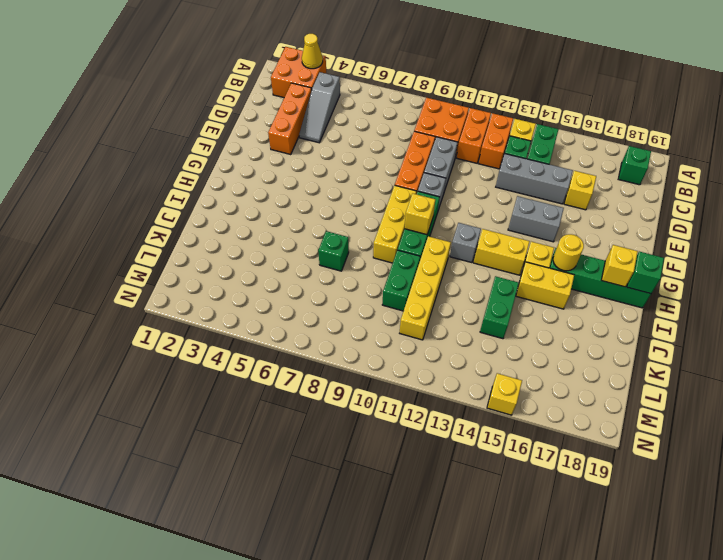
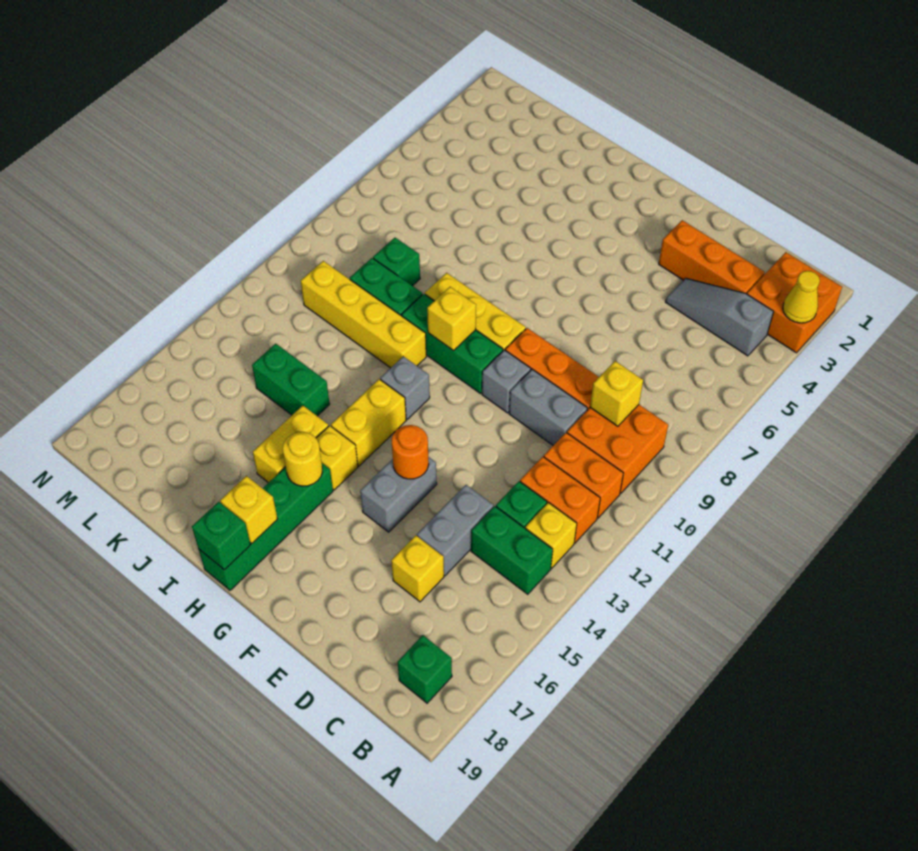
grey 1x3 brick [496,153,573,204] -> grey 1x2 brick [417,485,493,576]
none -> orange 1x1 round brick [391,425,429,479]
green 1x1 brick [318,231,349,271] -> green 1x1 brick moved to [373,238,420,286]
yellow 1x1 brick [487,373,522,415] -> yellow 1x1 brick moved to [590,361,643,426]

